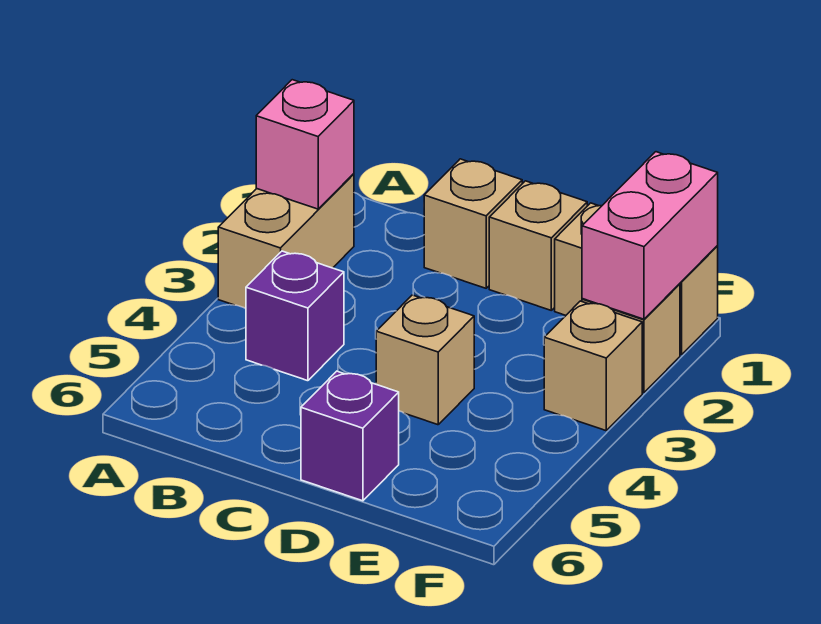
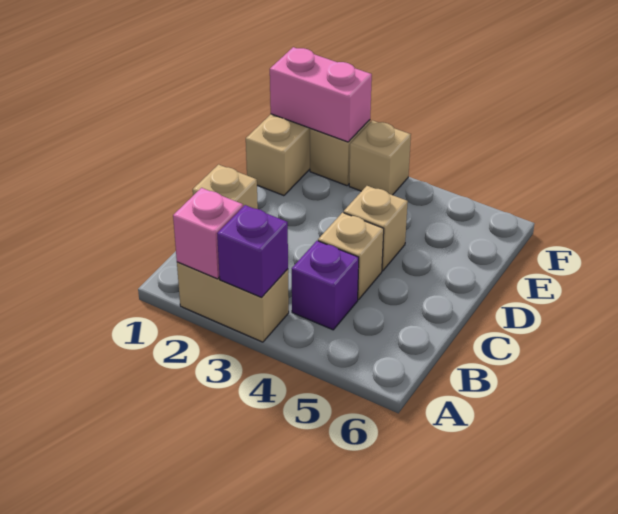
tan 1x1 brick [489,181,587,310] -> tan 1x1 brick moved to [318,213,384,300]
purple 1x1 brick [301,371,399,501] -> purple 1x1 brick moved to [217,205,288,297]

